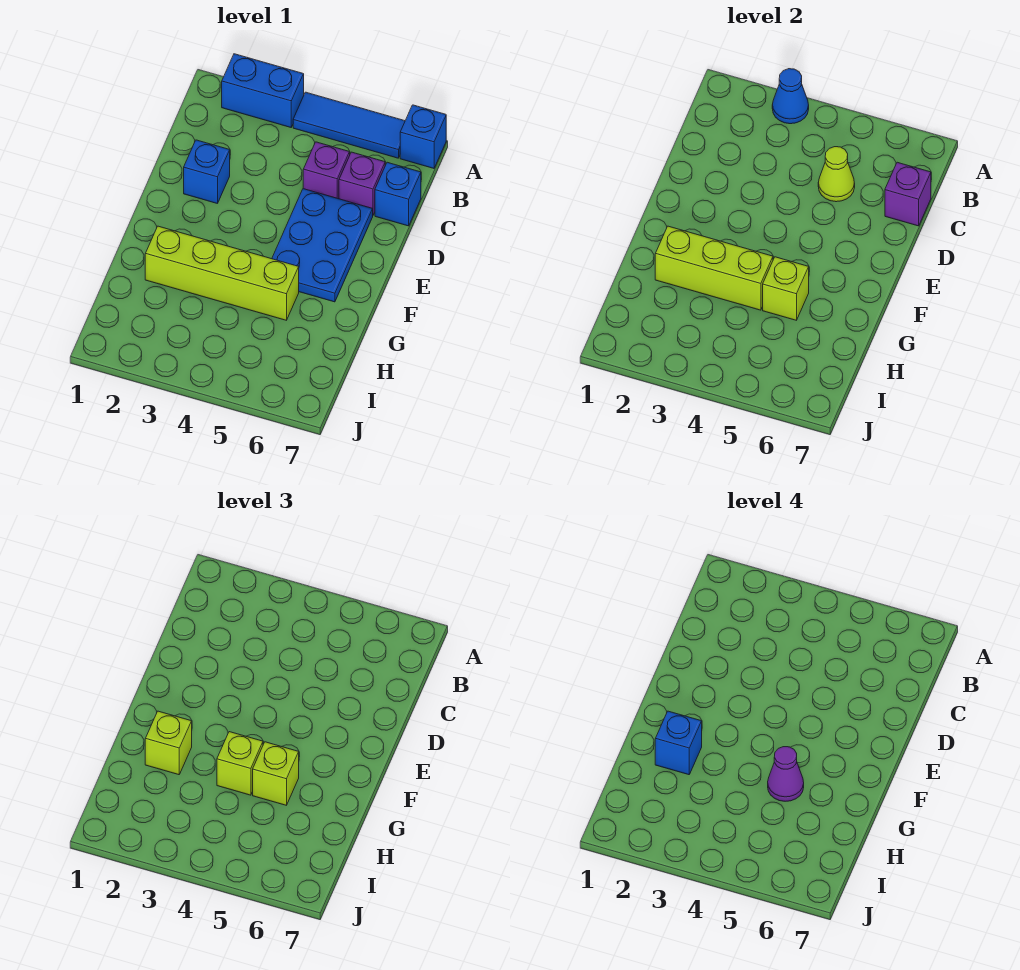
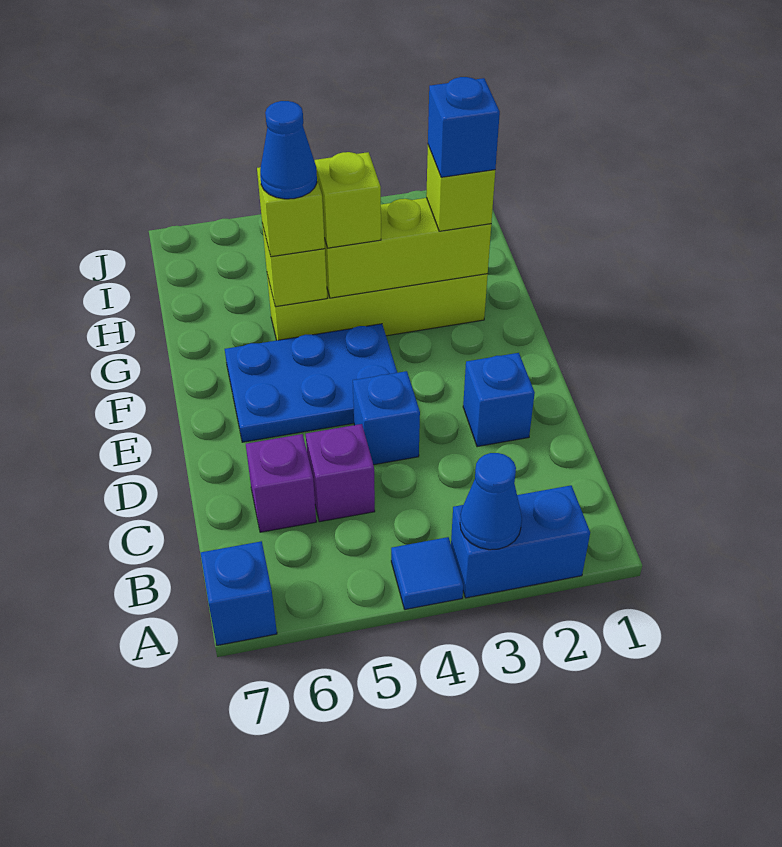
blue 1x3 tile [293,92,405,158] -> blue 1x1 tile [391,537,463,610]
lime 1x1 cone [818,147,855,202] -> none
blue 1x1 brick [375,162,421,226] -> blue 1x1 brick moved to [353,371,420,465]
purple 1x1 brick [885,162,931,226] -> none
blue 2x3 plate [272,189,373,302] -> blue 2x3 plate turned to [225,324,397,442]
purple 1x1 cone [768,747,804,801] -> blue 1x1 cone [260,101,317,199]

